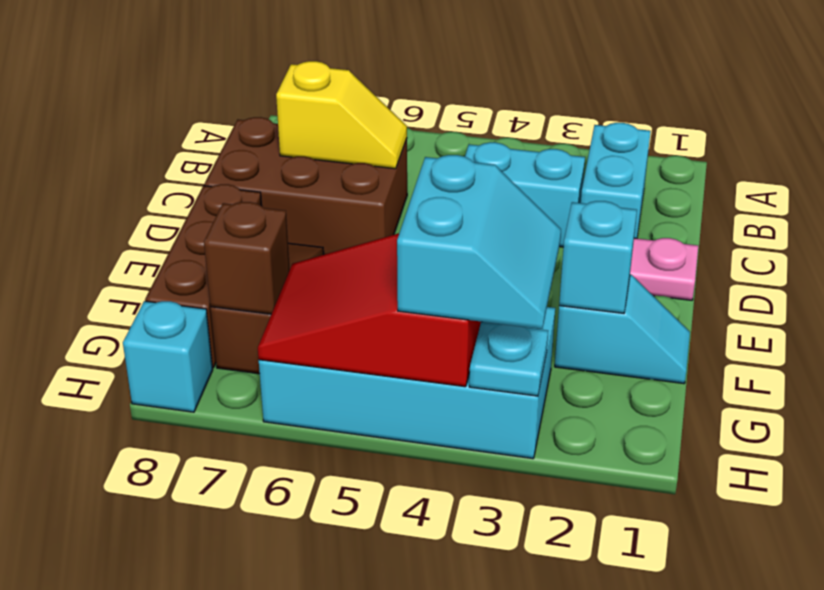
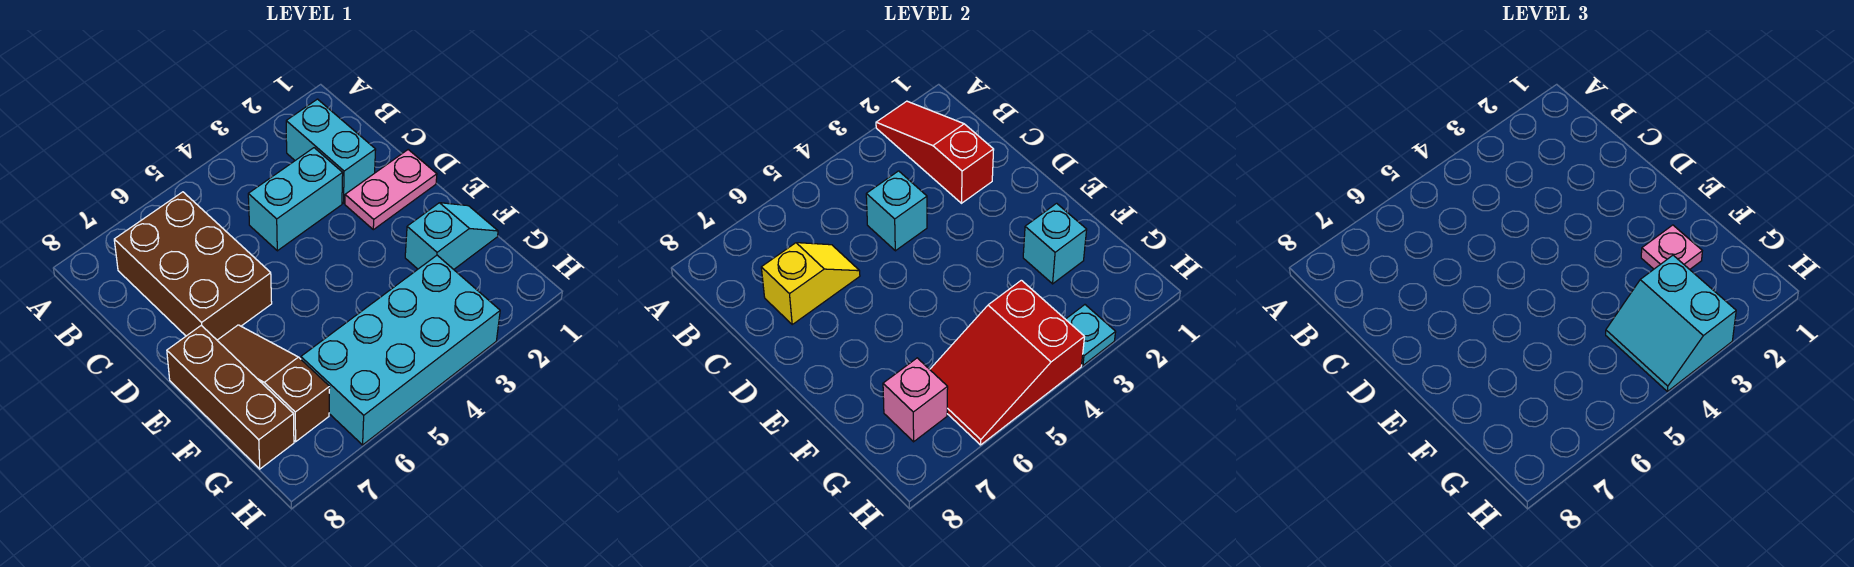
none -> red 1x3 slope [876,101,994,203]
brown 2x3 brick [204,117,407,254] -> brown 2x3 brick turned to [114,192,272,340]
none -> pink 1x1 plate [1641,225,1702,269]
cyan 2x2 slope [397,155,561,329] -> cyan 2x2 slope turned to [1606,255,1736,391]
brown 1x1 brick [204,202,290,314] -> pink 1x1 brick [883,358,948,442]
cyan 1x1 brick [123,301,213,412] -> cyan 1x1 brick moved to [866,171,927,251]

